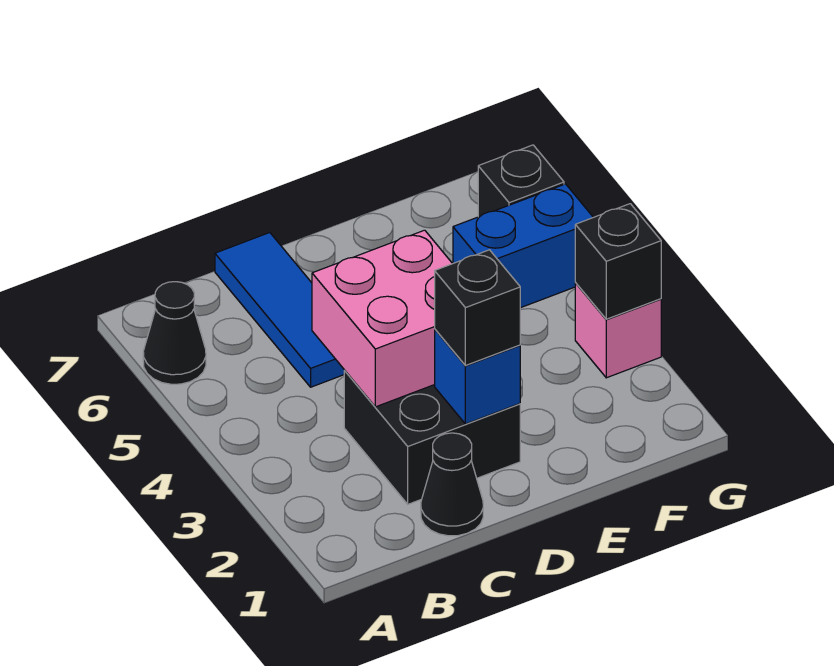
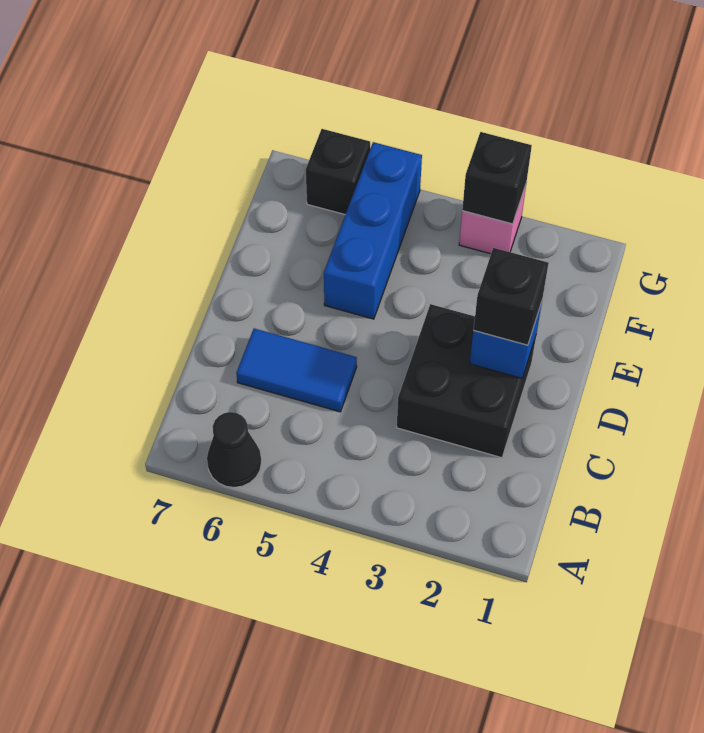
black 1x1 cone [421,433,483,536] -> none
pink 2x2 brick [312,230,452,407] -> none
blue 1x3 tile [215,233,345,387] -> blue 1x2 tile [236,329,357,412]
blue 1x2 brick [453,184,593,308] -> blue 1x3 brick [324,142,422,319]

